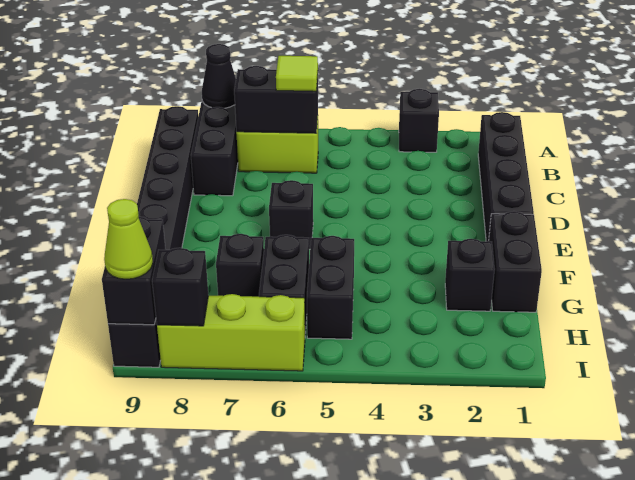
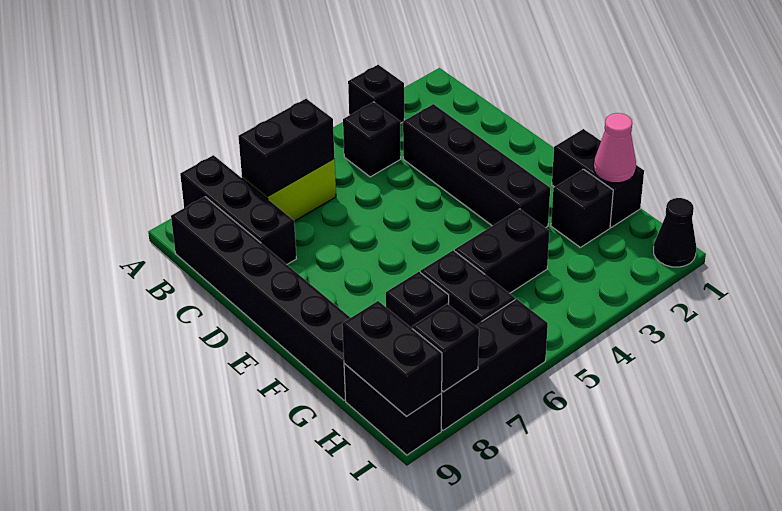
black 1x1 cone [202,44,236,108] -> black 1x1 cone moved to [654,198,696,267]
black 1x4 brick [478,112,534,241] -> black 1x4 brick moved to [403,104,550,228]
lime 1x1 tile [276,56,318,91] -> none
black 1x1 brick [269,180,313,249] -> black 1x1 brick moved to [343,102,401,177]
none -> pink 1x1 cone [594,113,636,183]
black 1x2 brick [307,236,354,339] -> black 1x2 brick turned to [455,209,550,293]
lime 1x3 brick [157,294,305,371] -> black 1x3 brick [441,299,548,430]
lime 1x1 cone [104,199,153,279] -> none

